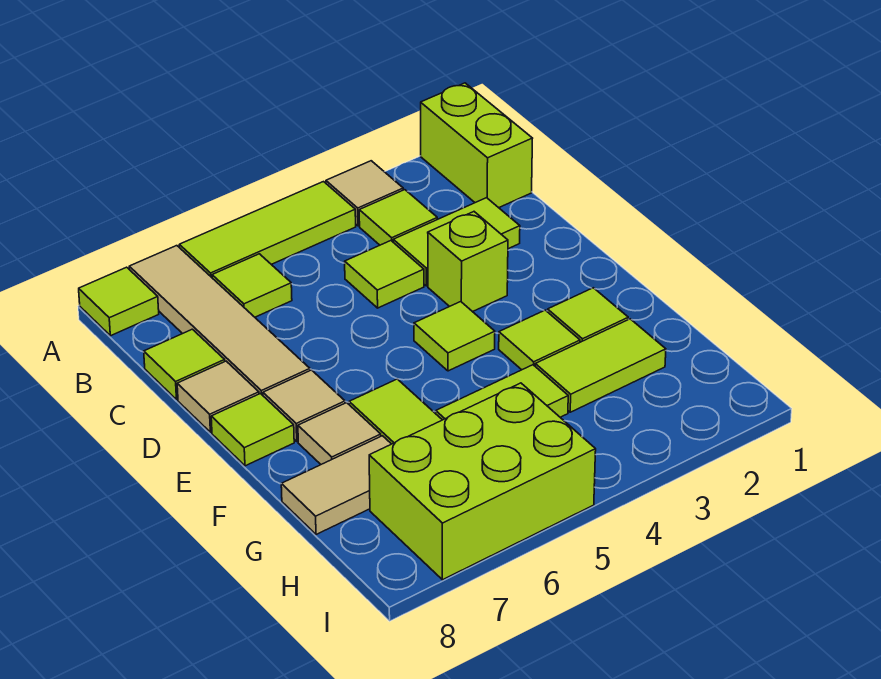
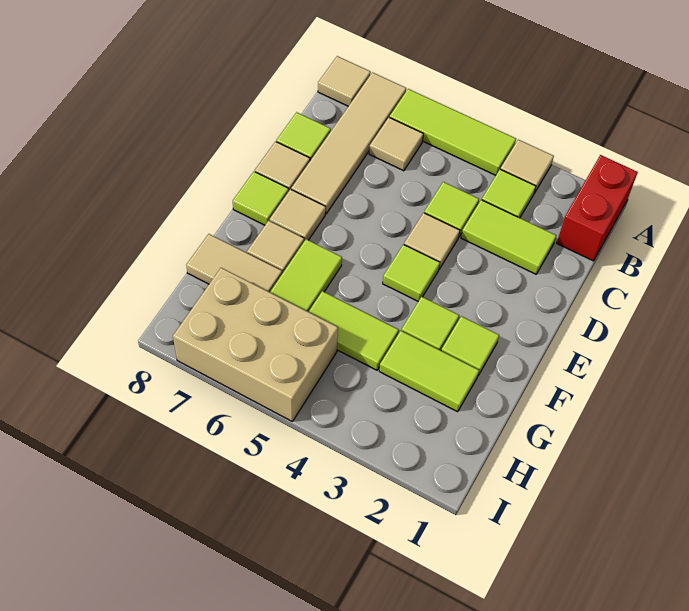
lime 1x2 brick [421,83,533,208] -> red 1x2 brick [557,155,638,261]
lime 1x1 tile [79,267,159,336] -> tan 1x1 tile [318,56,371,106]
lime 1x1 tile [212,254,292,317] -> tan 1x1 tile [369,117,423,171]
lime 1x1 brick [428,212,508,312] -> none
none -> tan 1x1 tile [404,213,460,269]
lime 2x3 brick [369,383,596,580] -> tan 2x3 brick [173,268,338,422]

